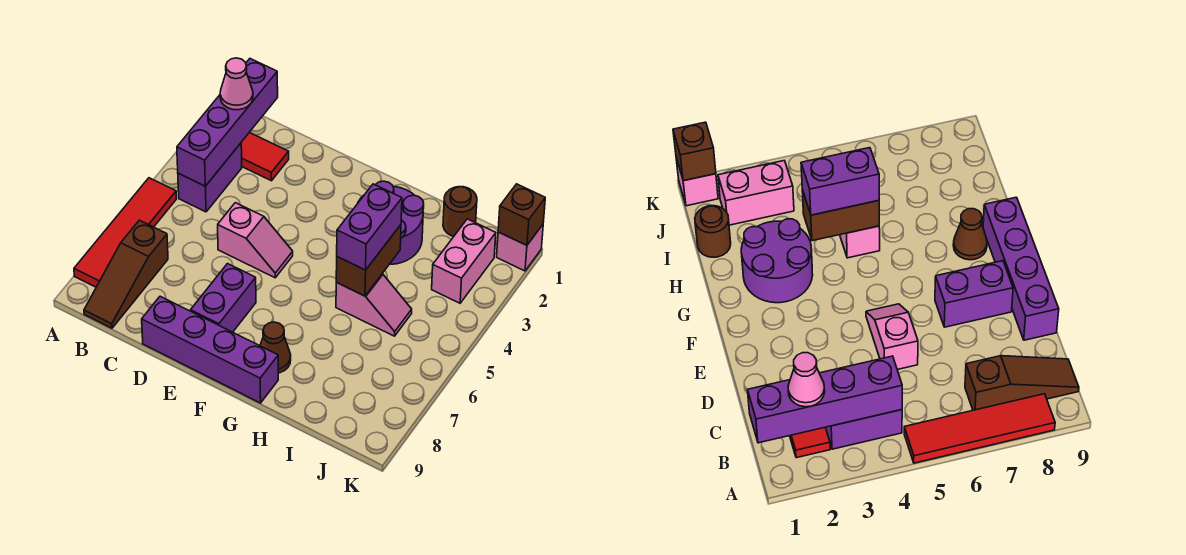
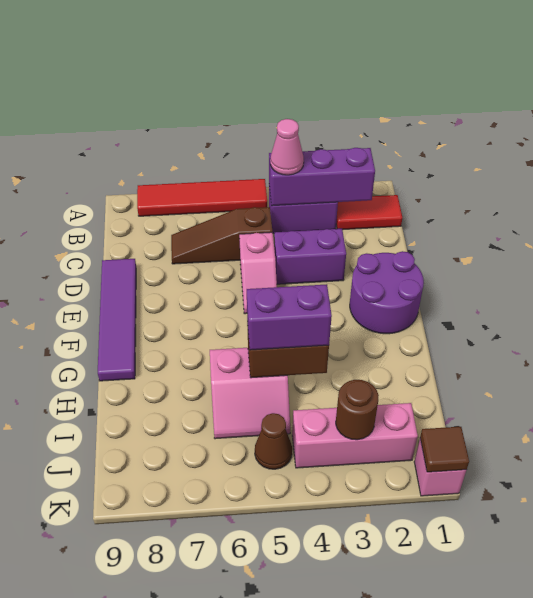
purple 1x4 brick [177,59,278,186] -> purple 1x3 brick [269,148,375,206]
red 1x2 tile [241,133,289,181] -> red 1x2 tile turned to [336,195,402,230]
pink 1x1 cone [220,58,253,110] -> pink 1x1 cone moved to [270,119,304,175]
brown 1x3 slope [84,220,168,328] -> brown 1x3 slope moved to [171,207,273,264]
purple 1x4 brick [142,296,278,403] -> purple 1x4 tile [98,259,136,381]
purple 1x2 brick [191,264,256,332] -> purple 1x2 brick moved to [274,229,346,284]
purple 2x2 round brick [359,181,424,264] -> purple 2x2 round brick moved to [350,251,424,334]
brown 1x1 cone [260,322,291,373] -> brown 1x1 cone moved to [255,413,292,469]
pink 1x2 slope [336,274,412,336] -> pink 2x2 slope [210,348,290,439]
brown 1x1 round brick [443,187,477,237] -> brown 1x1 round brick moved to [336,380,379,440]
pink 1x2 brick [432,219,496,303] -> pink 1x3 brick [292,403,418,468]
brown 1x1 brick [498,184,545,245] -> brown 1x1 tile [420,427,469,472]

